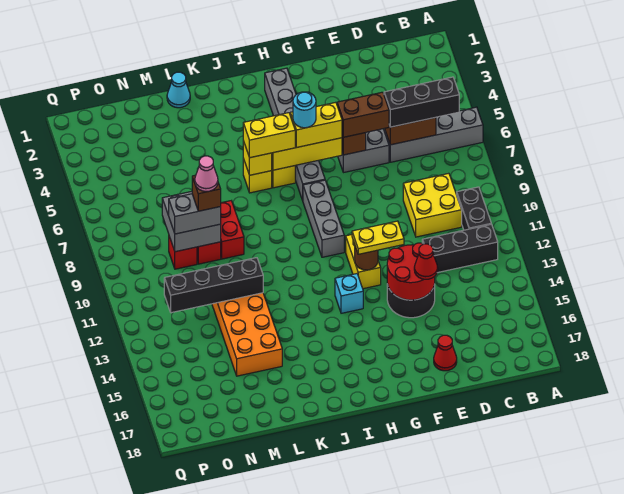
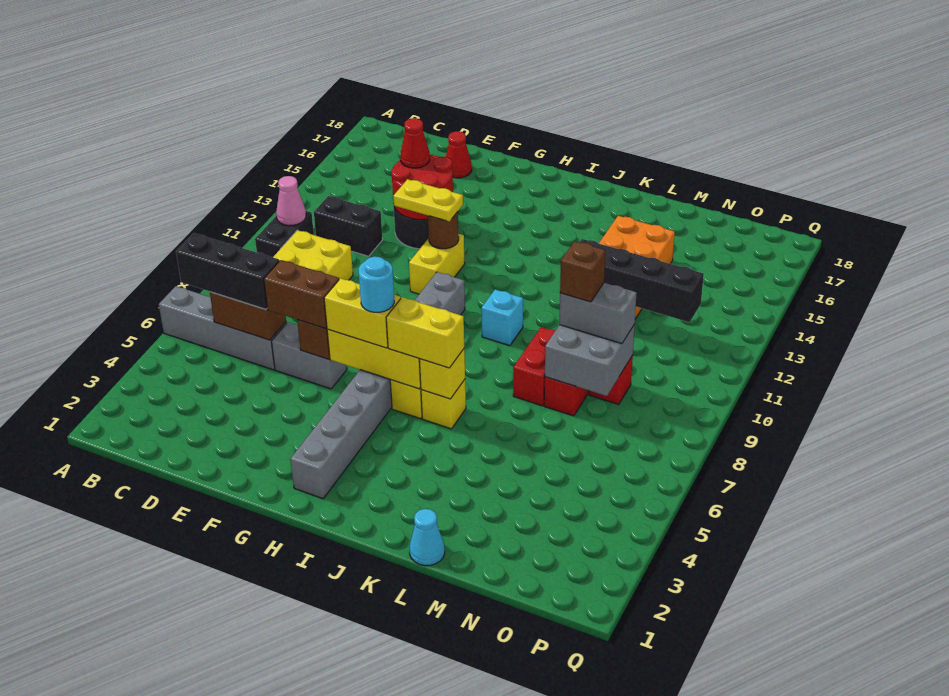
black 1x3 brick [422,224,498,273] -> black 1x2 brick [314,196,383,256]
cyan 1x1 brick [335,274,363,313] -> cyan 1x1 brick moved to [481,290,523,346]
pink 1x1 cone [195,156,218,191] -> pink 1x1 cone moved to [276,176,306,226]

